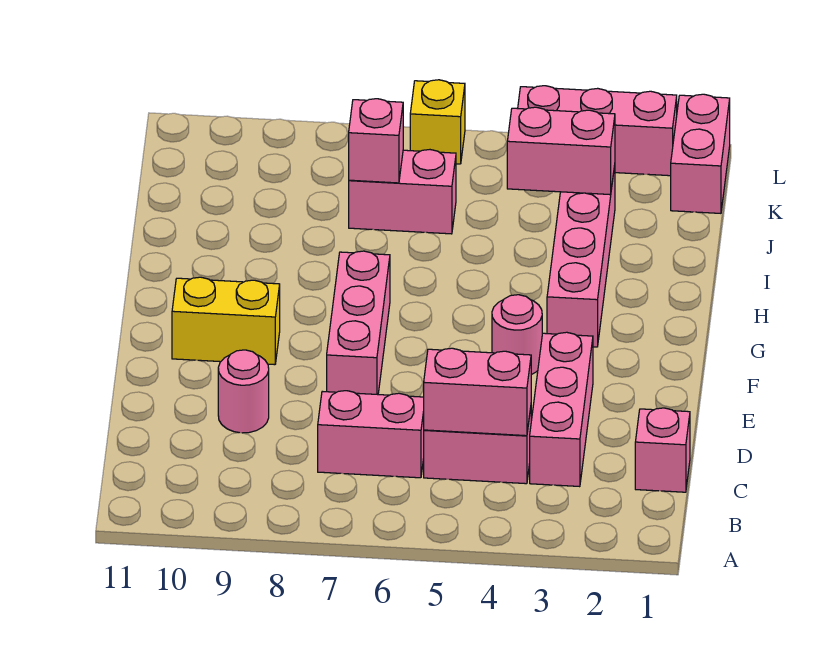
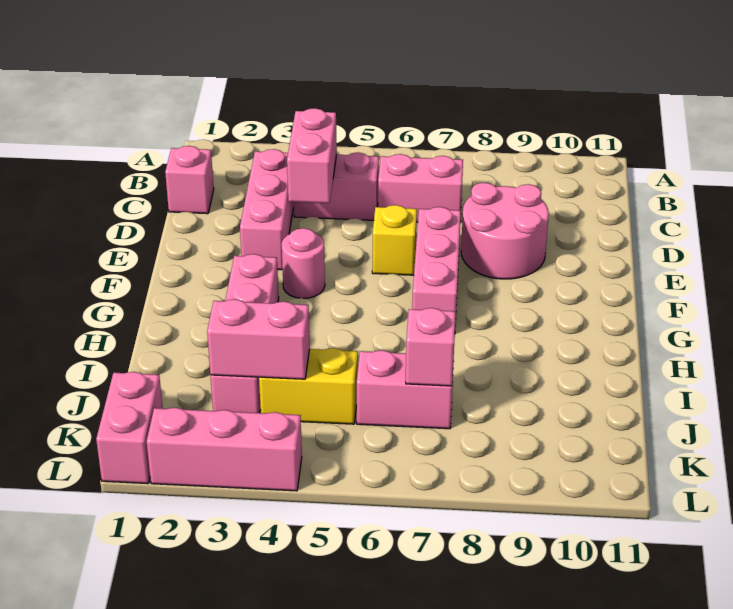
pink 1x2 brick [424,348,531,436] -> pink 1x2 brick turned to [287,108,337,203]
pink 1x1 round brick [218,350,269,433] -> pink 2x2 round brick [461,183,549,279]
yellow 1x2 brick [172,277,280,365] -> yellow 1x2 brick moved to [259,348,358,424]
yellow 1x1 brick [410,80,465,164] -> yellow 1x1 brick moved to [372,205,417,275]

